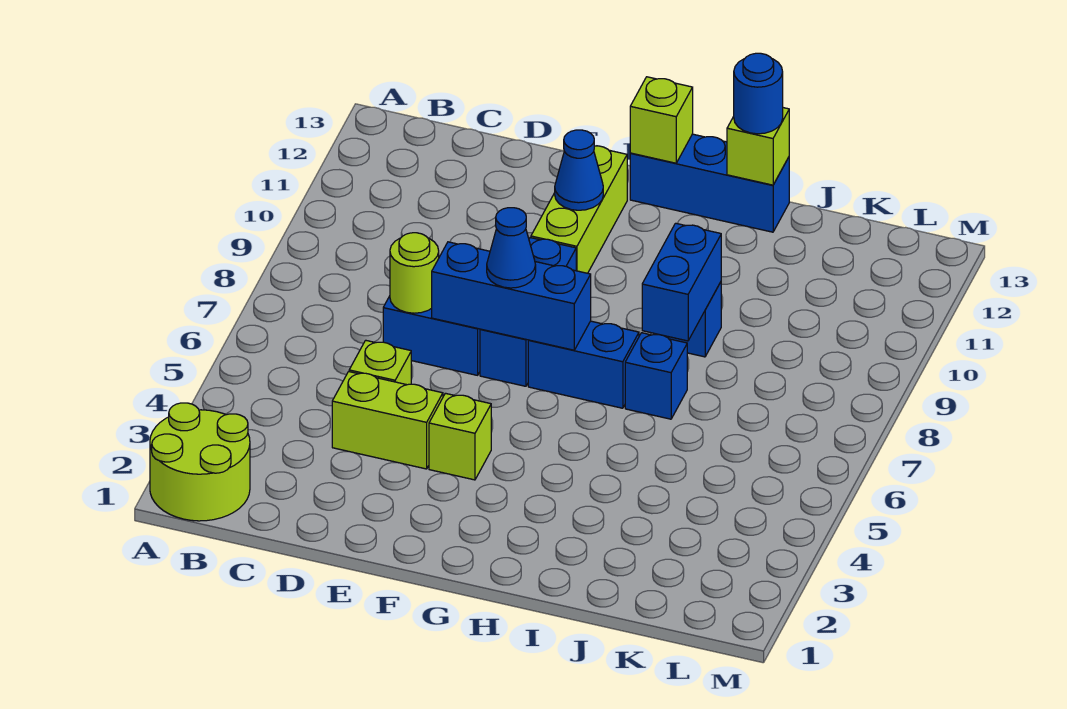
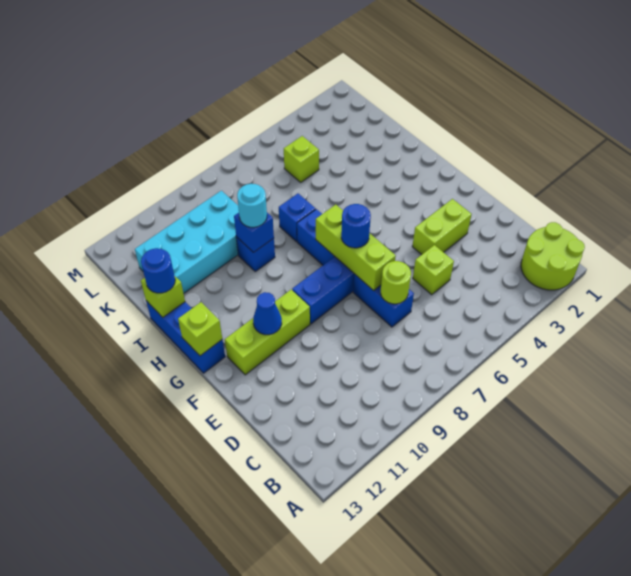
lime 1x2 brick [332,372,443,469] -> lime 1x2 brick turned to [412,199,472,255]
blue 1x3 brick [432,242,591,350] -> lime 1x3 brick [316,205,396,291]
lime 1x1 brick [429,393,491,480] -> lime 1x1 brick moved to [284,136,319,182]
blue 1x1 cone [487,208,536,288] -> blue 1x1 round brick [341,204,371,248]
blue 1x2 brick [642,223,721,341] -> blue 1x1 brick [234,213,274,252]
none -> cyan 1x1 round brick [237,184,267,227]
none -> cyan 2x4 brick [135,191,239,293]

